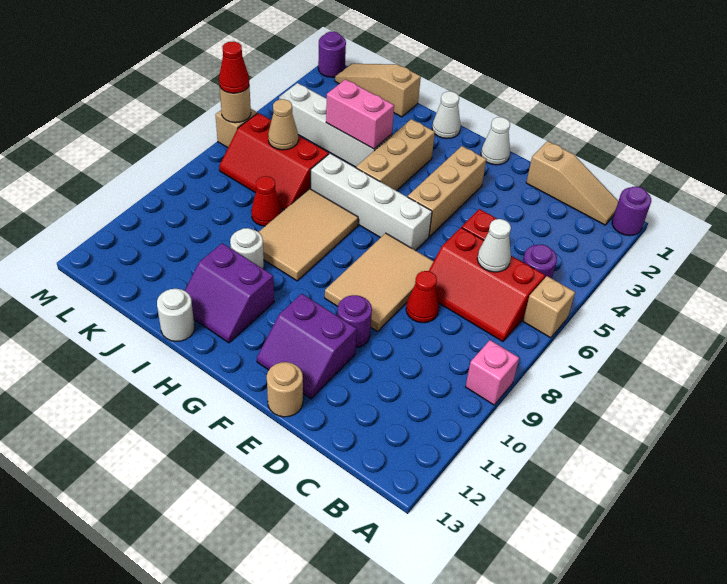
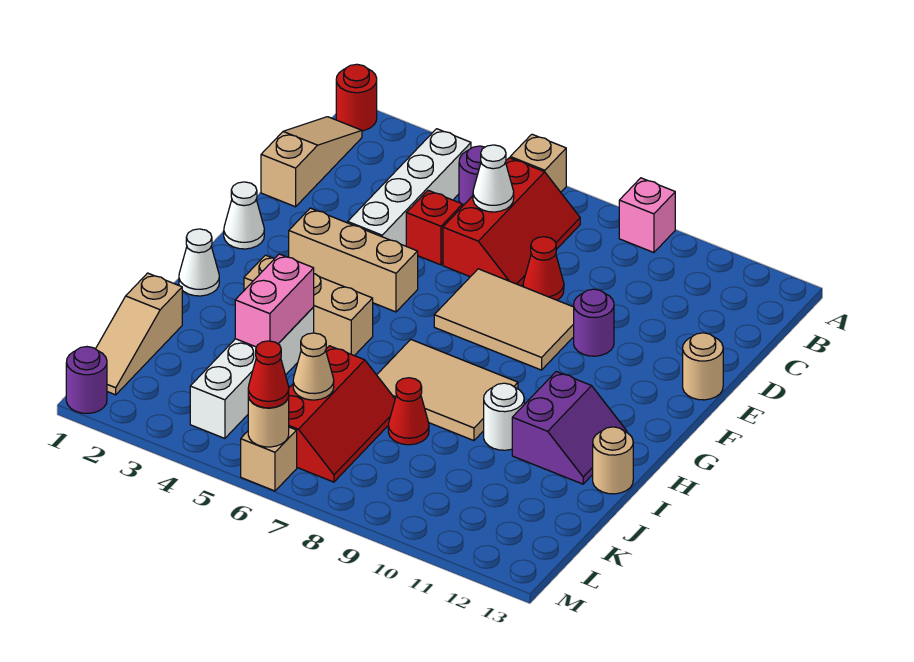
purple 1x1 round brick [612,186,651,236] -> red 1x1 round brick [336,64,377,131]
purple 2x2 slope [257,294,357,399] -> none
white 1x4 brick [311,154,432,251] -> white 1x4 brick moved to [348,129,471,246]
white 1x1 round brick [157,289,195,341] -> tan 1x1 round brick [593,427,633,494]

